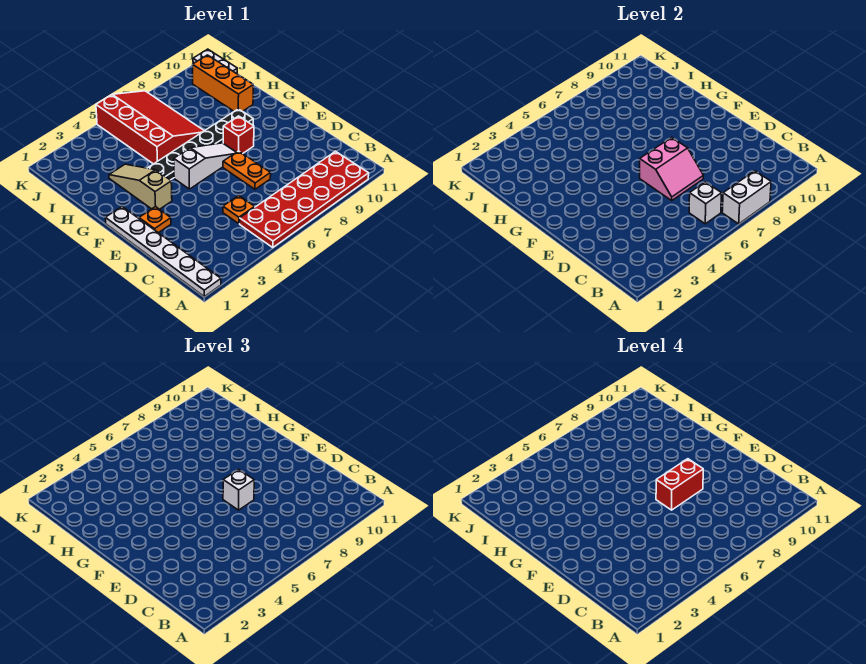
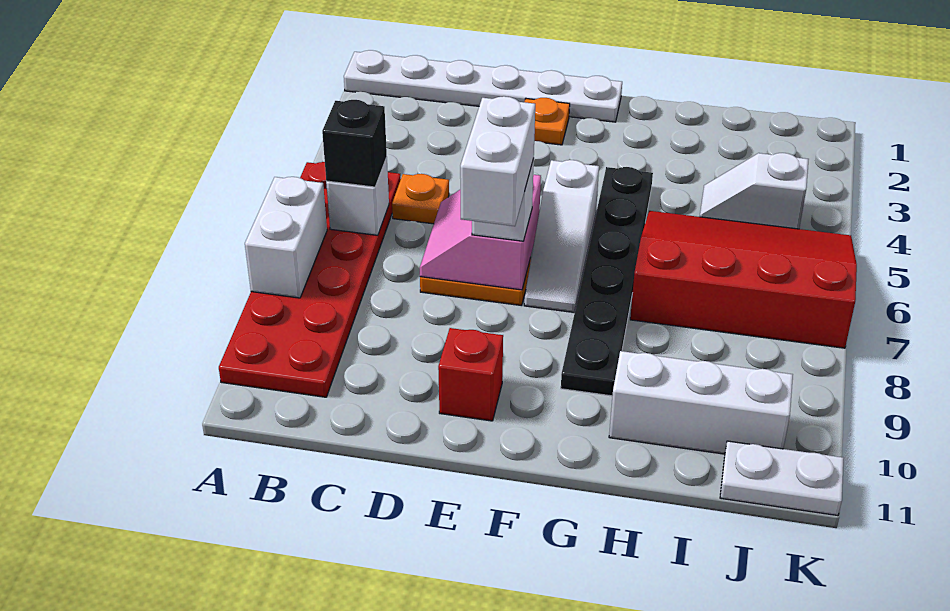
none -> black 1x1 brick [322,100,387,187]
red 1x2 brick [656,459,703,510] -> white 1x2 brick [460,96,535,226]
tan 1x3 slope [109,164,172,209] -> none
red 1x1 brick [223,116,254,154] -> red 1x1 brick moved to [438,328,503,421]
red 3x4 slope [96,91,204,164] -> red 3x4 slope turned to [630,211,857,348]
orange 1x3 brick [193,55,253,111] -> white 1x3 brick [609,351,793,454]
none -> white 1x2 slope [700,153,809,229]

